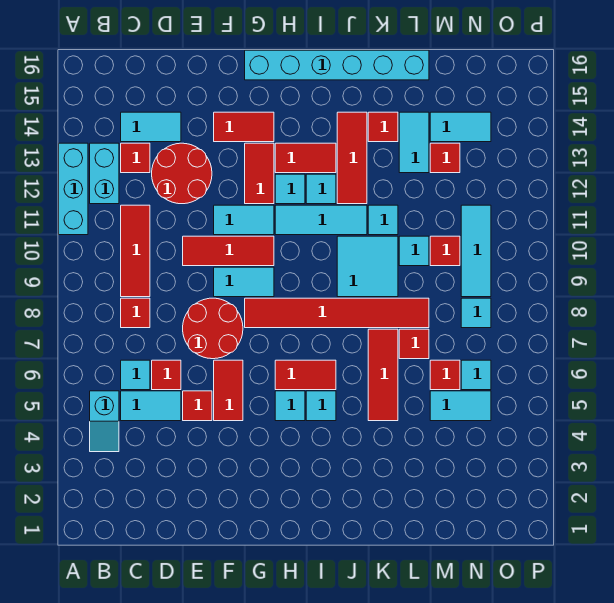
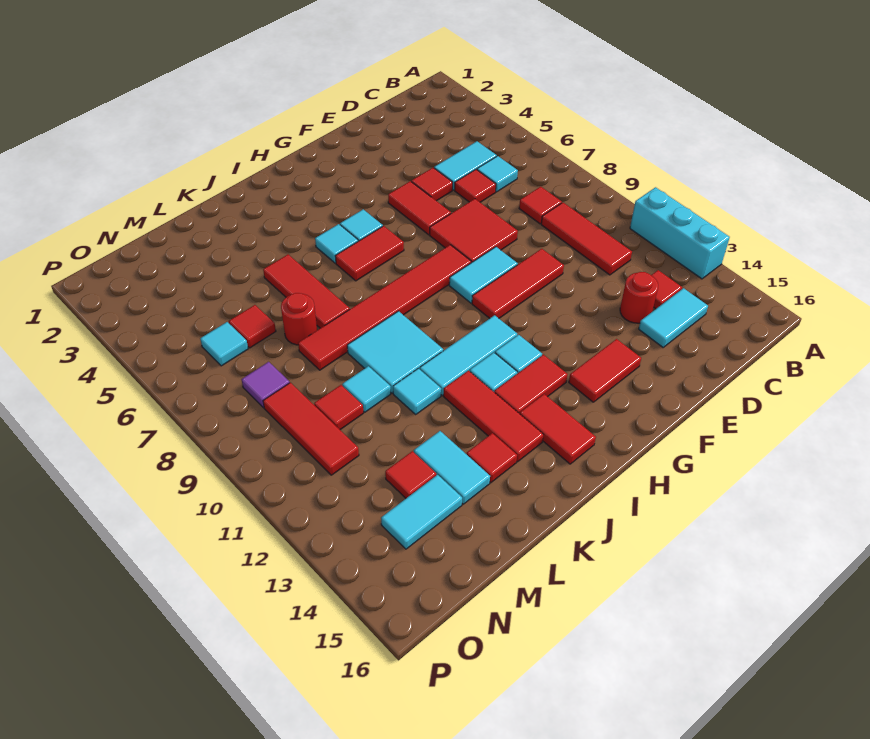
cyan 1x2 slope [90,391,119,452] -> none
cyan 1x2 brick [90,143,119,204] -> none
red 2x2 round brick [152,143,212,204] -> red 1x1 round brick [620,272,658,323]
red 2x2 round brick [183,298,243,359] -> red 2x2 tile [430,199,518,263]
cyan 1x2 tile [214,205,274,235] -> none
red 1x2 tile [245,143,274,204] -> red 1x2 tile moved to [520,394,596,464]
cyan 1x6 brick [245,50,429,80] -> none
red 1x1 tile [399,329,429,359] -> red 1x1 round brick [281,293,317,345]
cyan 1x2 tile [430,391,491,421] -> none
cyan 1x1 tile [461,298,491,328] -> purple 1x1 tile [242,362,290,408]
cyan 1x3 tile [461,205,491,297] -> red 1x3 tile [263,383,359,475]

